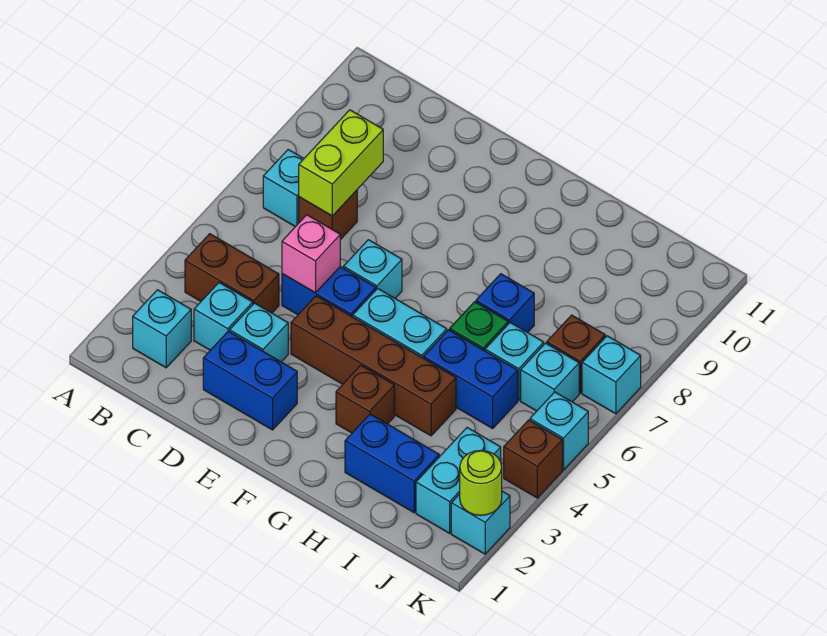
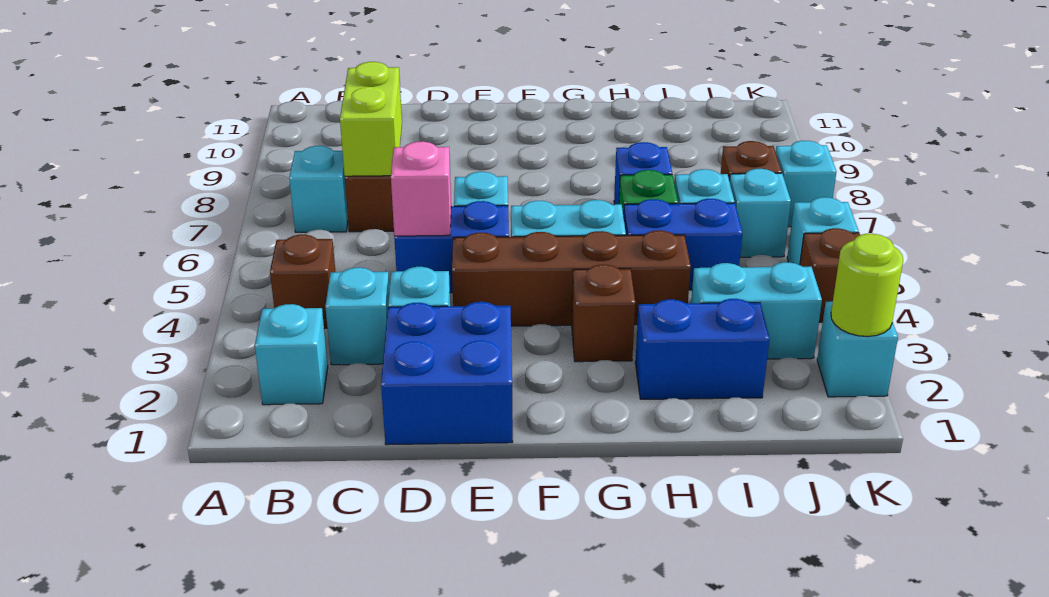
brown 1x2 brick [185,234,279,313] -> brown 1x1 brick [270,235,335,329]
blue 1x2 brick [203,331,297,430] -> blue 2x2 brick [381,302,513,445]
cyan 1x2 brick [416,428,501,533] -> cyan 1x2 brick turned to [691,262,822,359]

